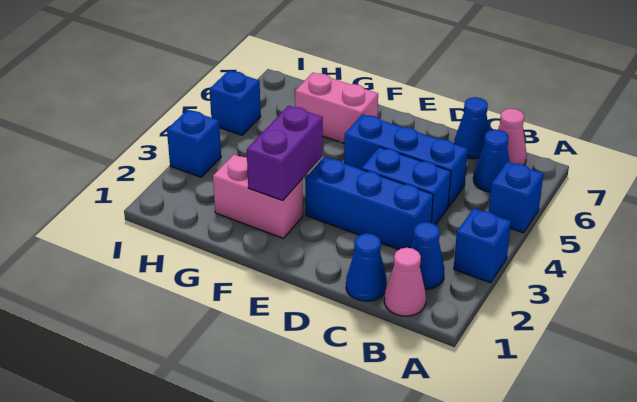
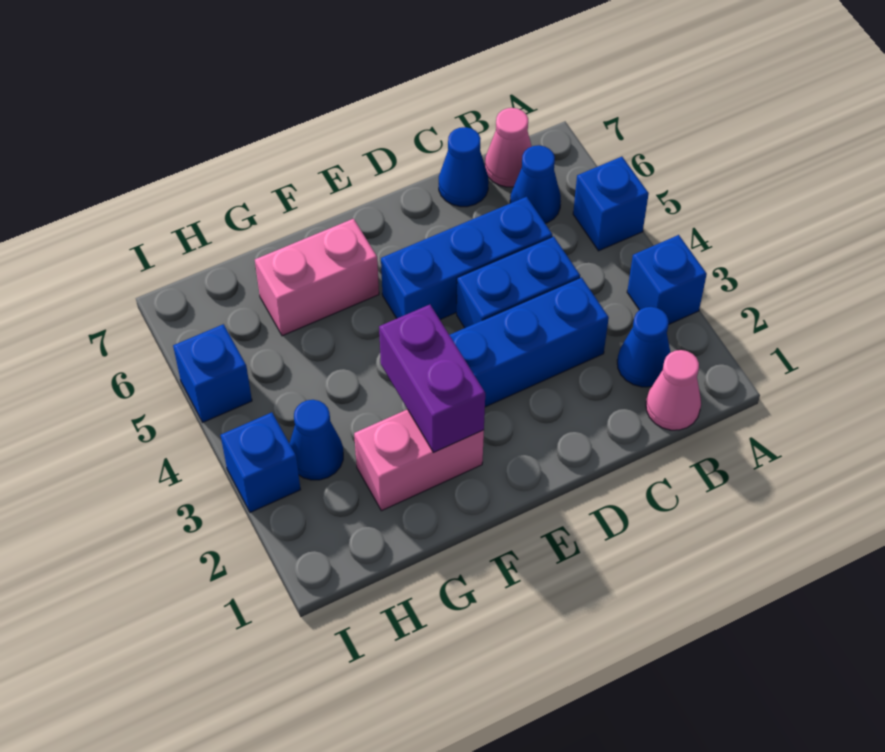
blue 1x1 cone [346,233,387,301] -> blue 1x1 cone moved to [289,400,343,480]

